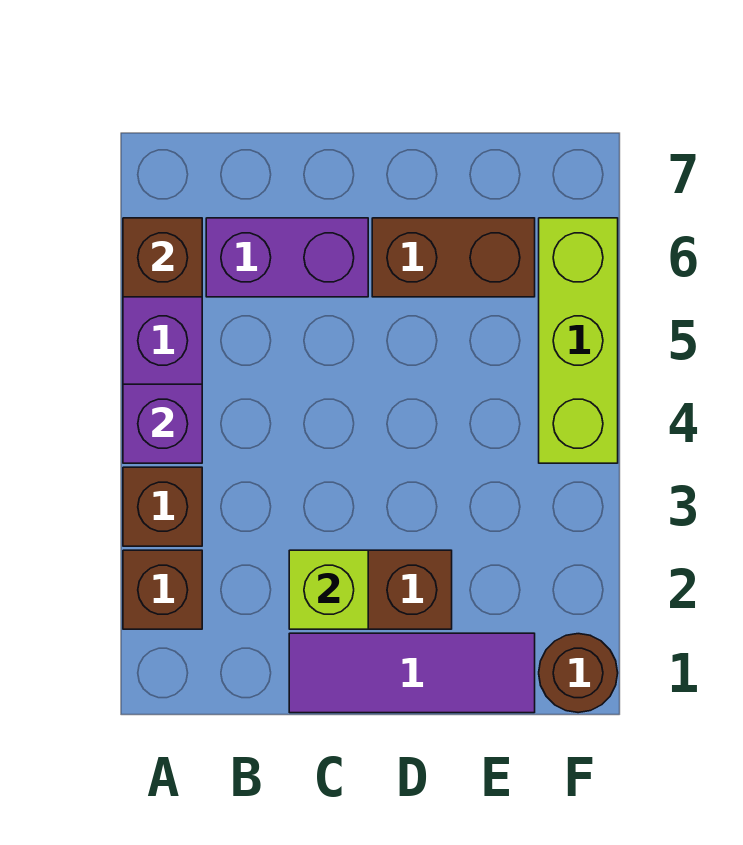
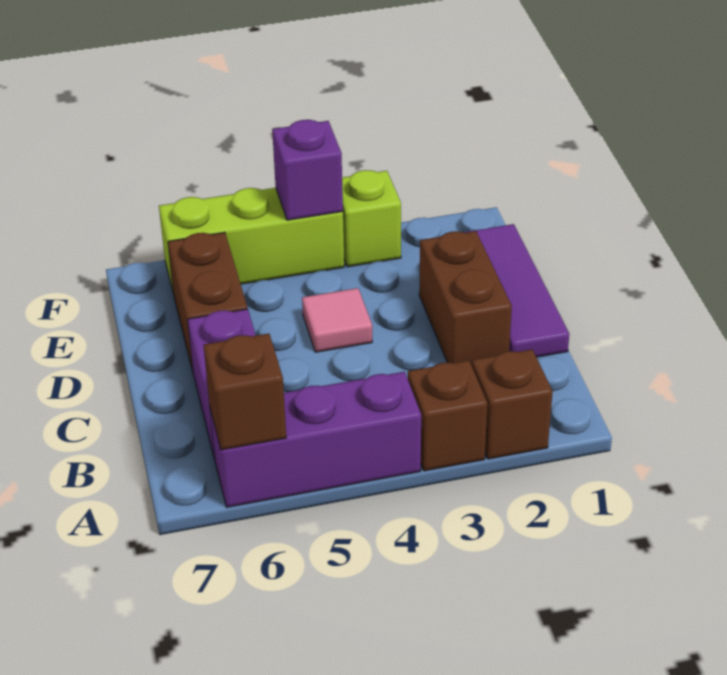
purple 1x1 brick [123,384,202,463] -> purple 1x1 brick moved to [272,120,343,220]
lime 1x1 brick [289,550,368,629] -> lime 1x1 brick moved to [342,170,401,267]
none -> pink 1x1 tile [302,288,372,352]
brown 1x1 round brick [539,634,618,713] -> none

